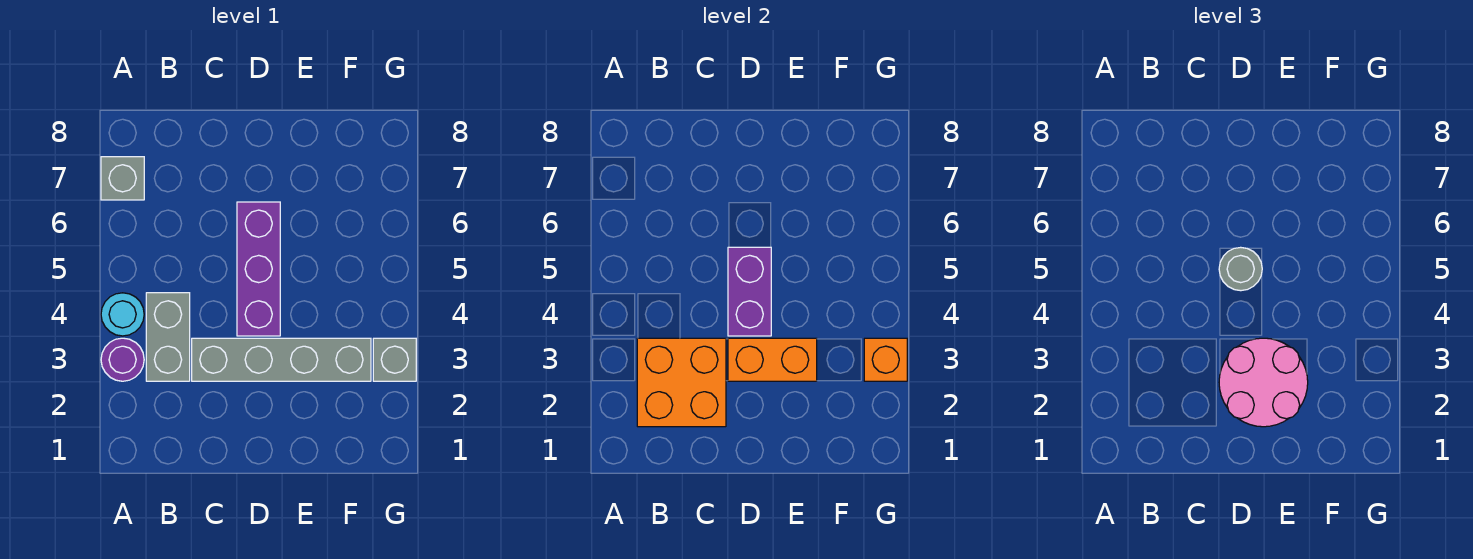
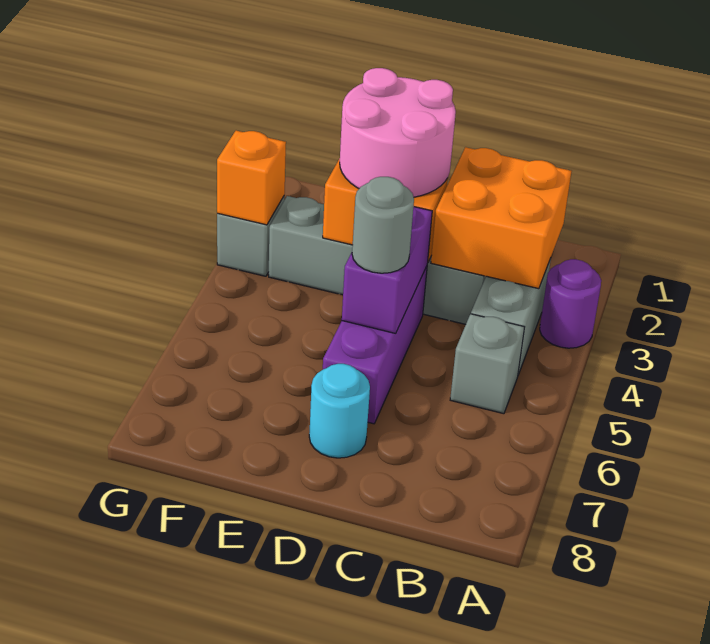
cyan 1x1 round brick [101,293,144,336] -> cyan 1x1 round brick moved to [309,364,370,458]
grey 1x1 brick [101,157,144,200] -> grey 1x1 brick moved to [450,314,524,414]

